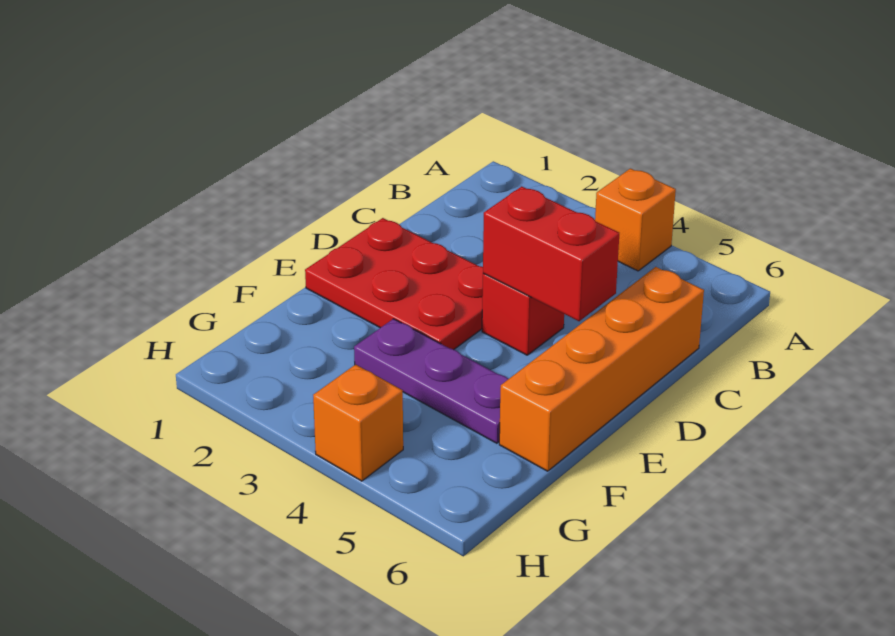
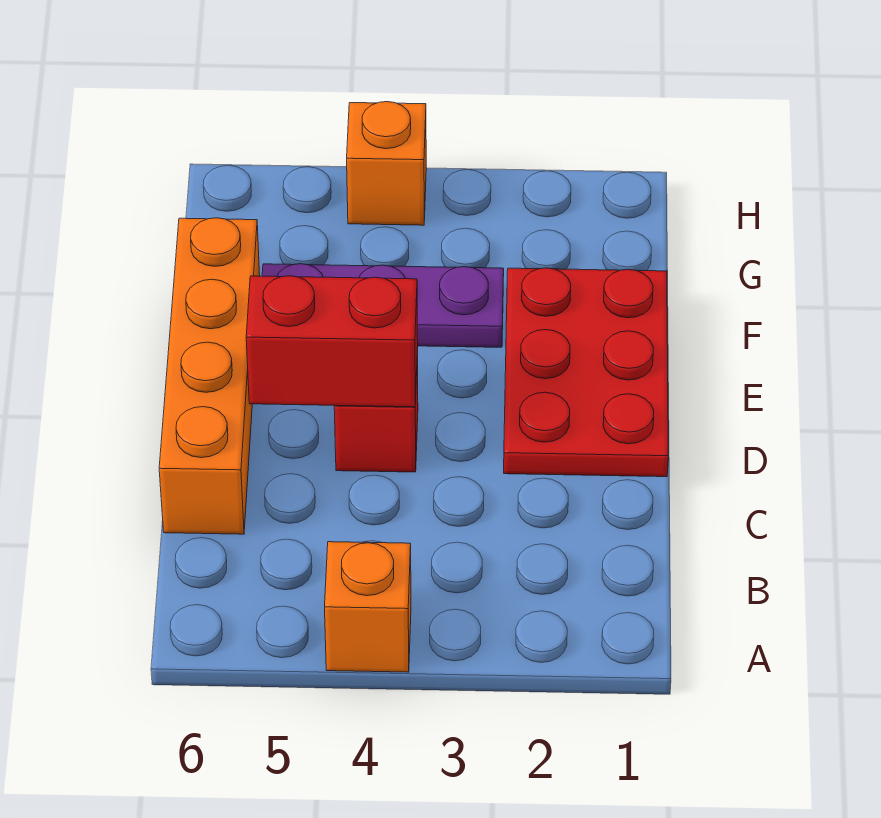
red 2x3 plate [305,218,483,349] -> red 2x3 plate turned to [504,268,668,477]

